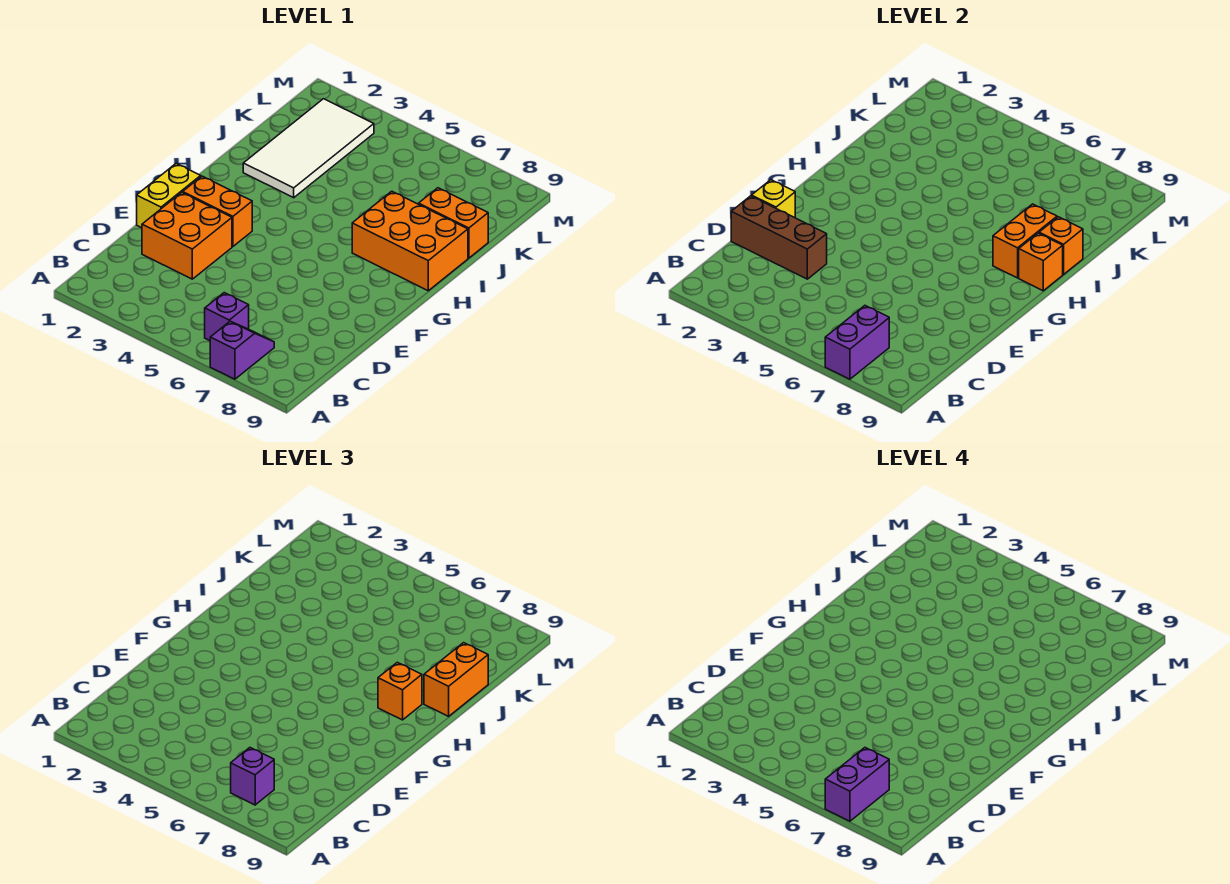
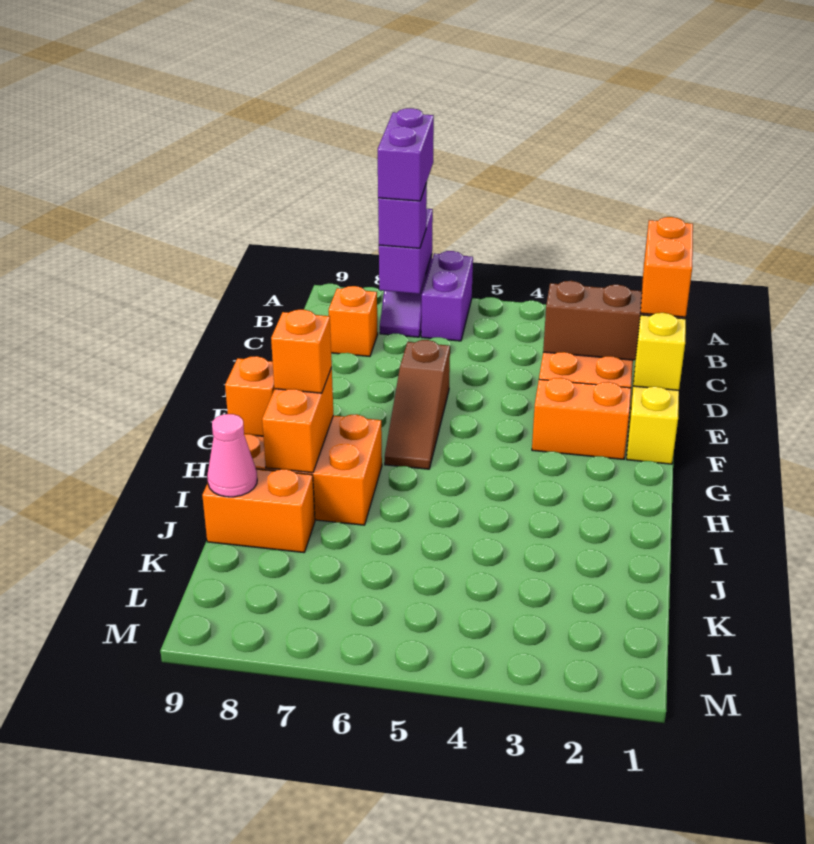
purple 1x1 brick [205,293,249,341] -> purple 1x2 brick [421,251,473,341]
none -> brown 1x3 slope [385,340,450,469]
white 2x4 tile [243,99,374,198] -> none
orange 1x1 brick [1039,217,1083,274] -> orange 1x1 brick moved to [329,286,378,356]
orange 1x2 brick [424,643,488,716] -> orange 1x2 brick moved to [641,217,693,317]
none -> pink 1x1 cone [207,414,257,497]

